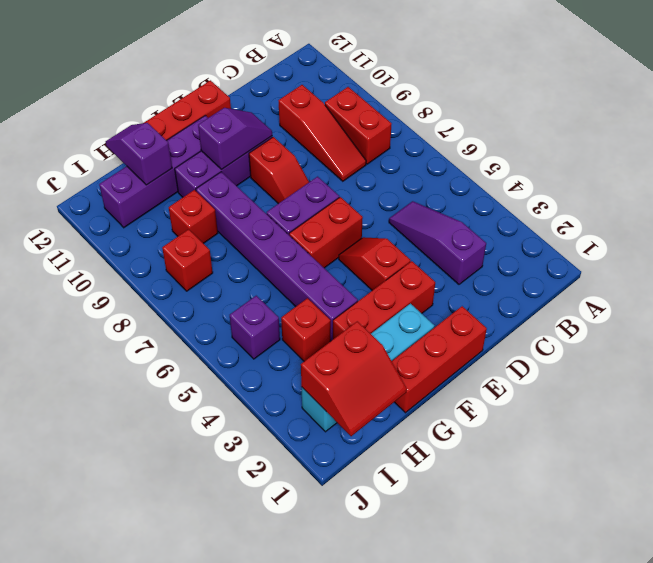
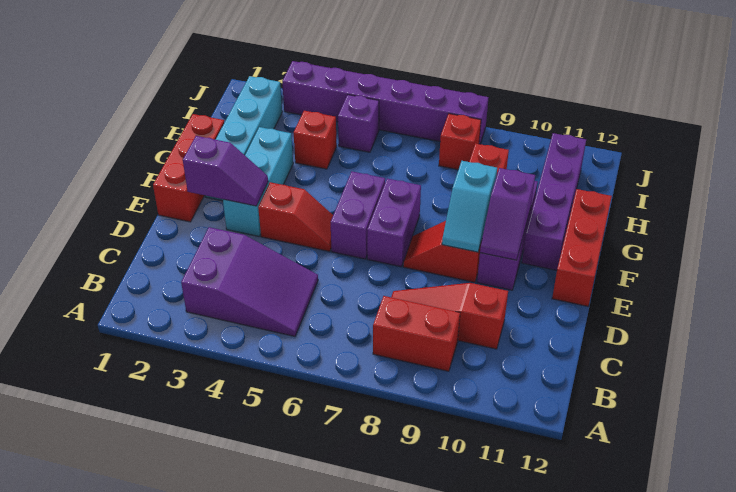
purple 1x3 slope [389,201,486,284] -> purple 2x3 slope [181,227,318,336]
red 1x3 brick [333,261,435,339] -> cyan 1x3 brick [223,127,293,236]
red 1x2 brick [289,197,363,268] -> purple 1x2 brick [331,172,385,259]
none -> cyan 1x2 slope [442,161,497,252]
purple 1x6 brick [196,172,358,341] -> purple 1x6 brick moved to [282,61,489,144]
red 2x2 slope [301,321,407,436] -> none
purple 1x2 slope [106,123,172,185] -> purple 1x2 slope moved to [183,136,268,206]

